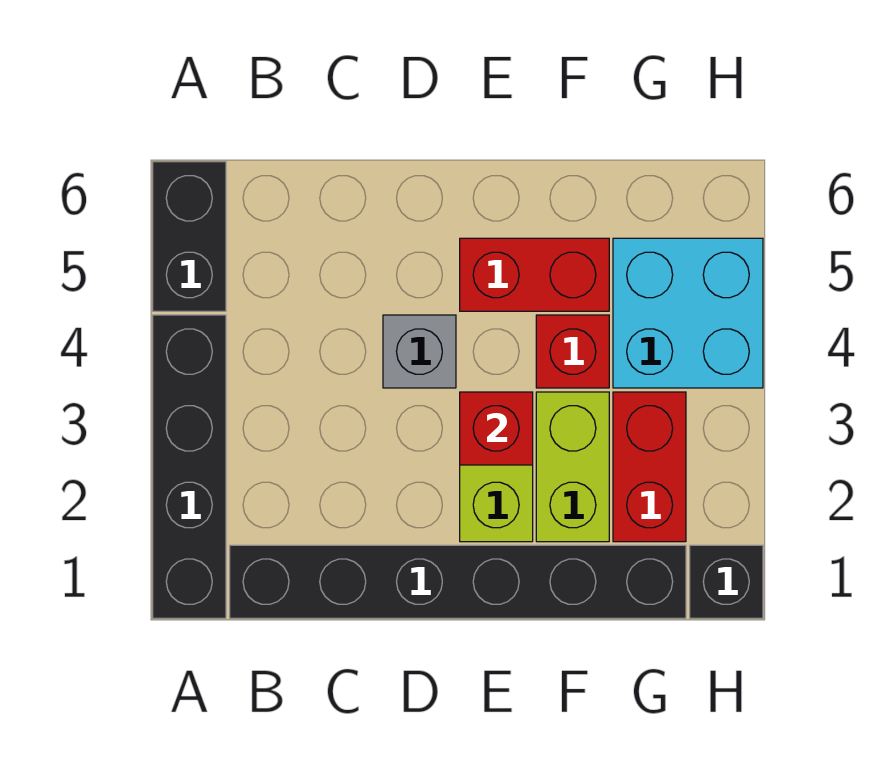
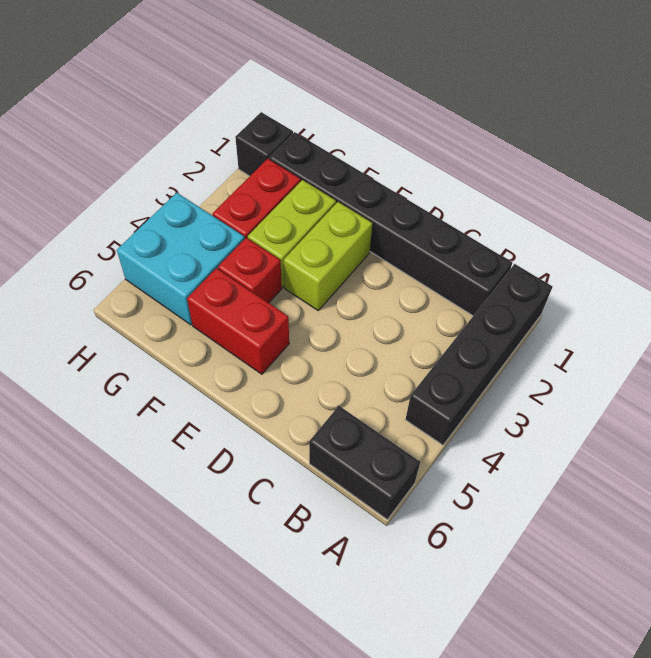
black 1x2 brick [153,162,226,311] -> black 1x2 brick turned to [309,406,420,520]
grey 1x1 brick [383,315,456,388] -> none
red 1x1 brick [460,392,533,465] -> none

